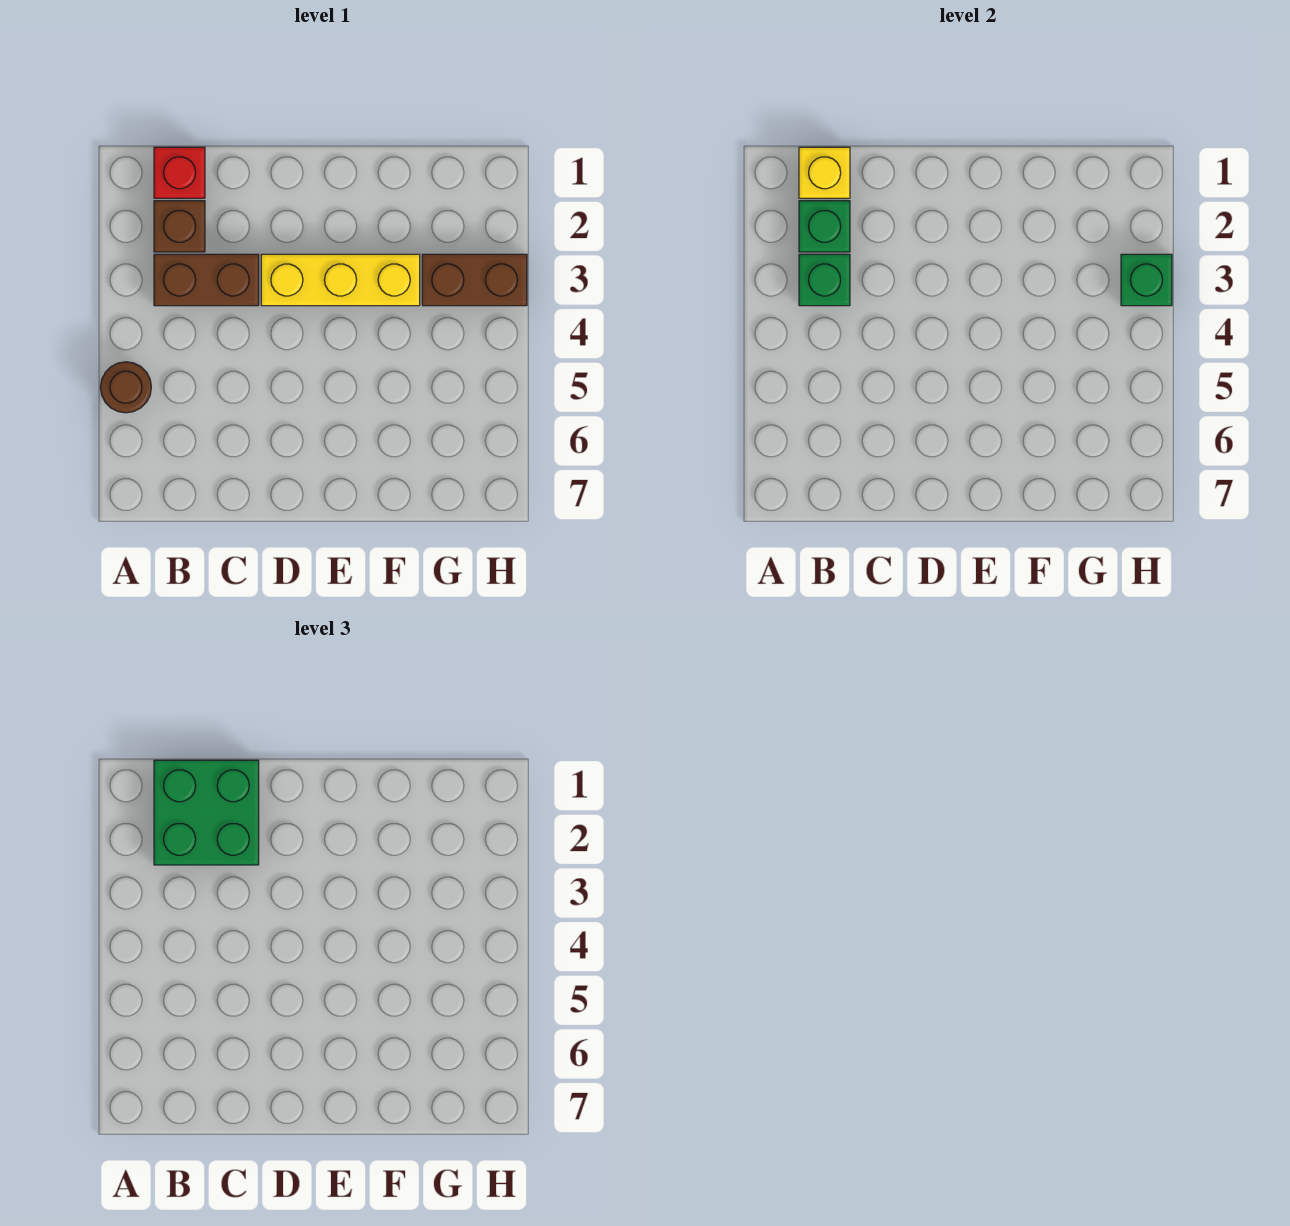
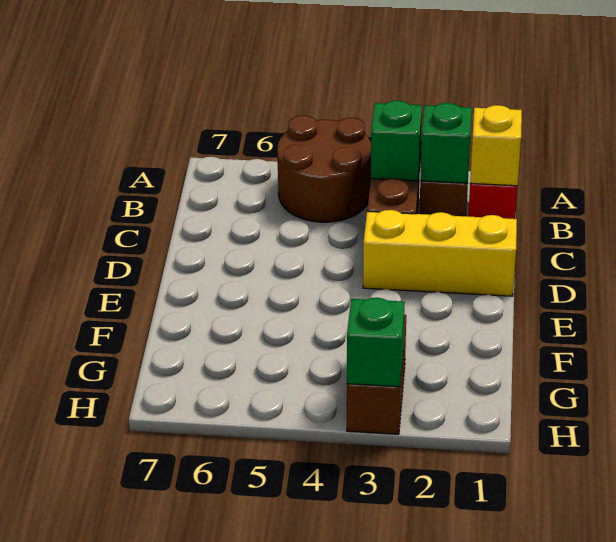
brown 1x1 round brick [100,362,151,413] -> brown 2x2 round brick [277,115,371,222]
green 2x2 brick [154,760,259,865] -> none
yellow 1x3 brick [261,254,420,306] -> yellow 1x3 brick turned to [363,210,517,296]

